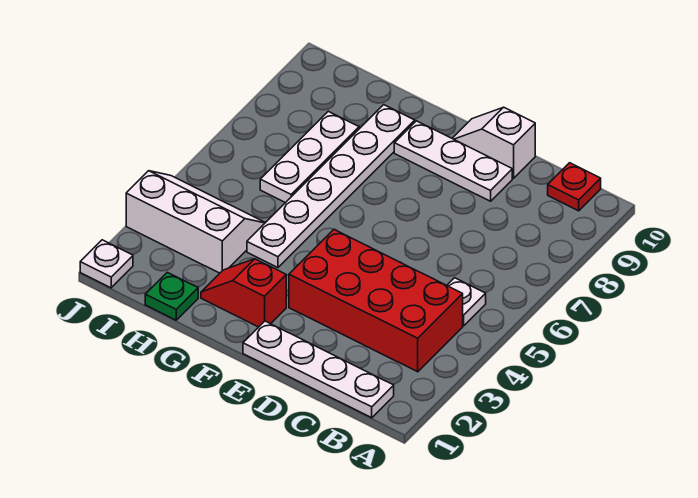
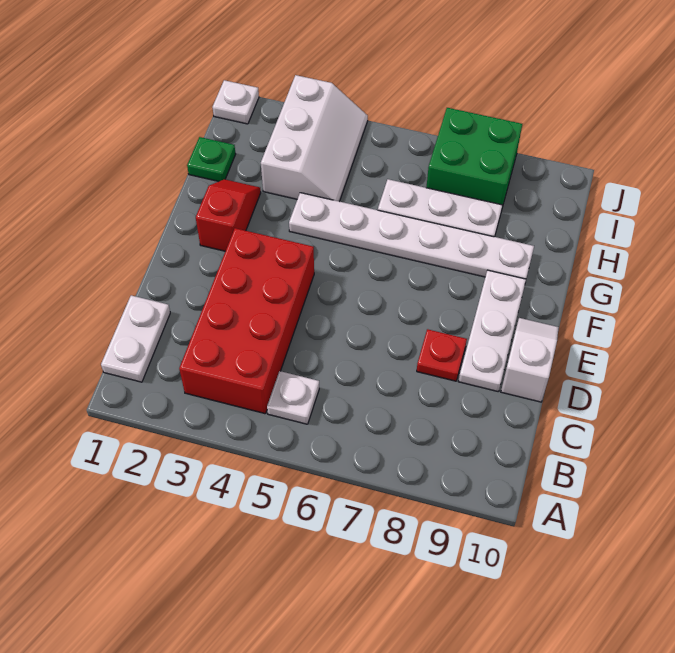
white 1x4 plate [243,321,394,418] -> white 1x2 plate [101,295,170,382]
red 1x1 plate [548,163,601,211] -> red 1x1 plate moved to [417,329,467,381]
none -> green 2x2 brick [426,108,522,207]

